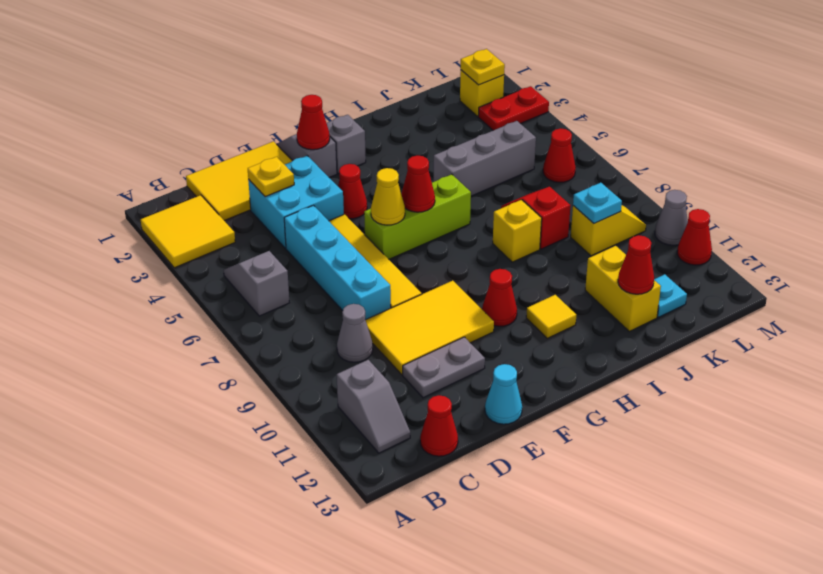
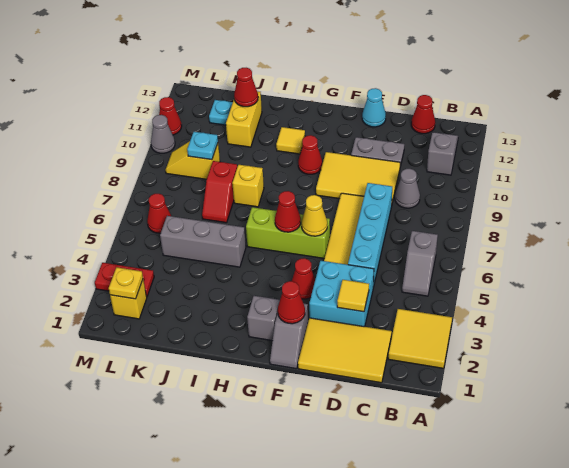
yellow 1x1 plate [248,157,294,197] -> yellow 1x1 tile [337,280,369,312]

